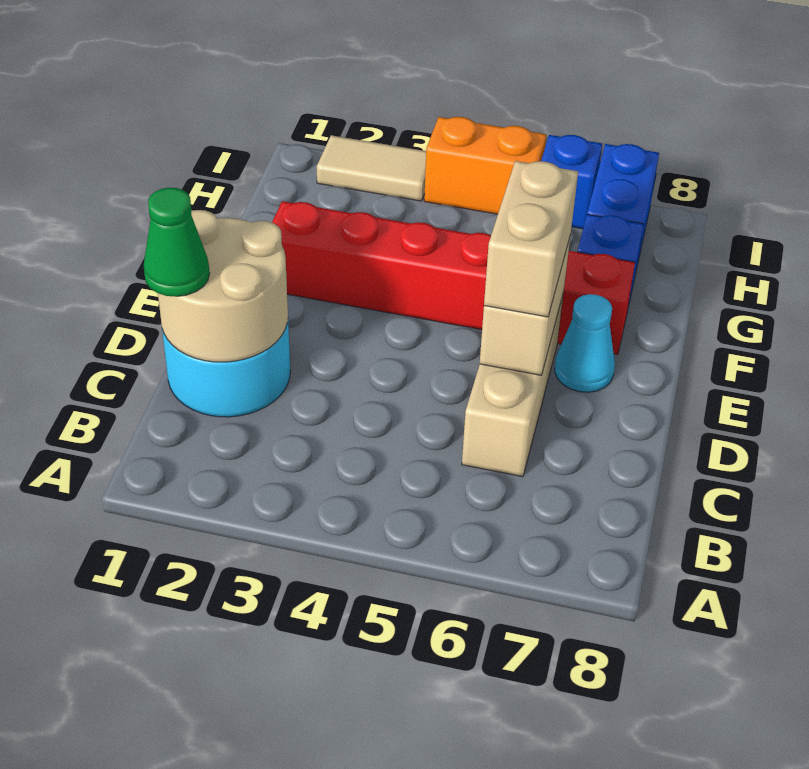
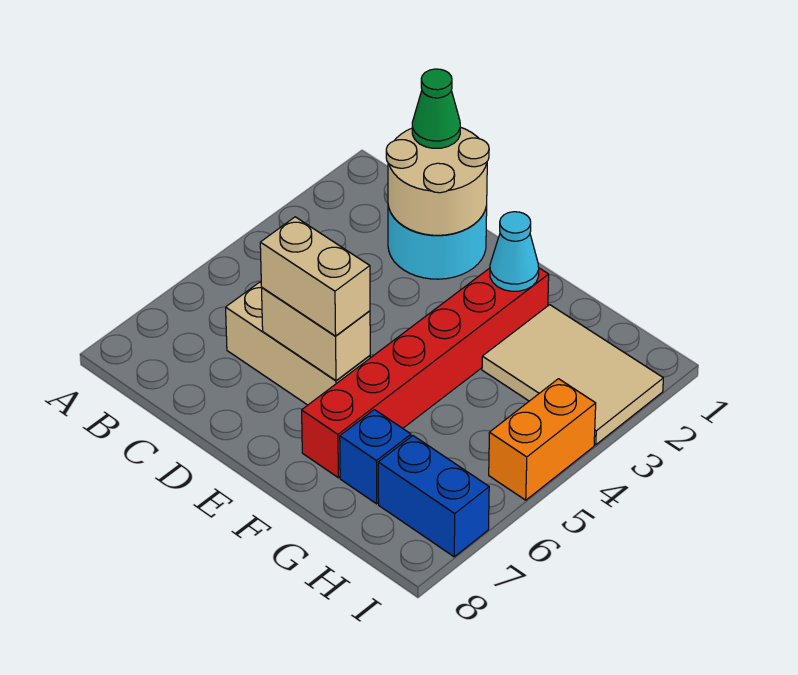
cyan 1x1 cone [555,294,615,392] -> cyan 1x1 cone moved to [490,212,539,291]
tan 1x2 tile [317,135,426,201] -> tan 2x3 tile [482,305,663,445]
blue 1x1 brick [541,135,602,229] -> none

